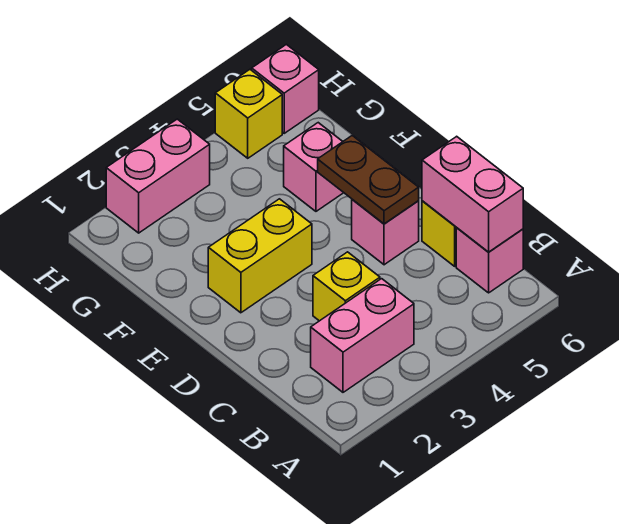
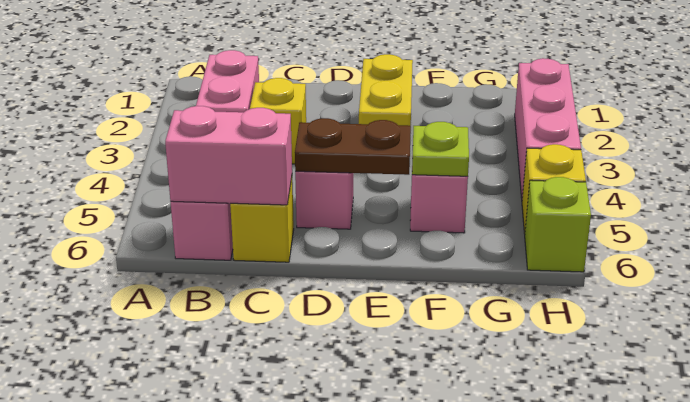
none -> lime 1x1 plate [412,122,469,176]
pink 1x2 brick [106,119,210,233] -> pink 1x3 brick [515,58,581,198]
pink 1x1 brick [252,44,319,133] -> lime 1x1 brick [525,177,591,272]

